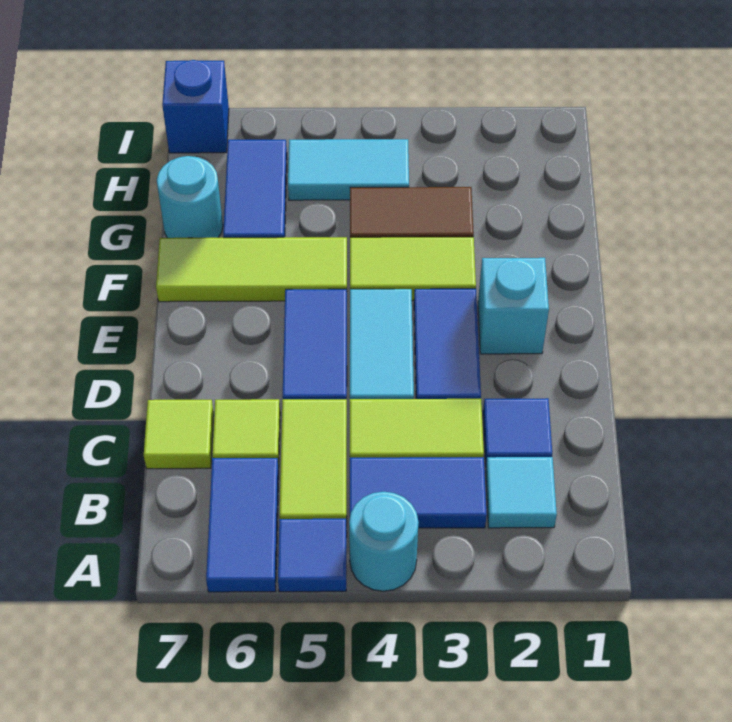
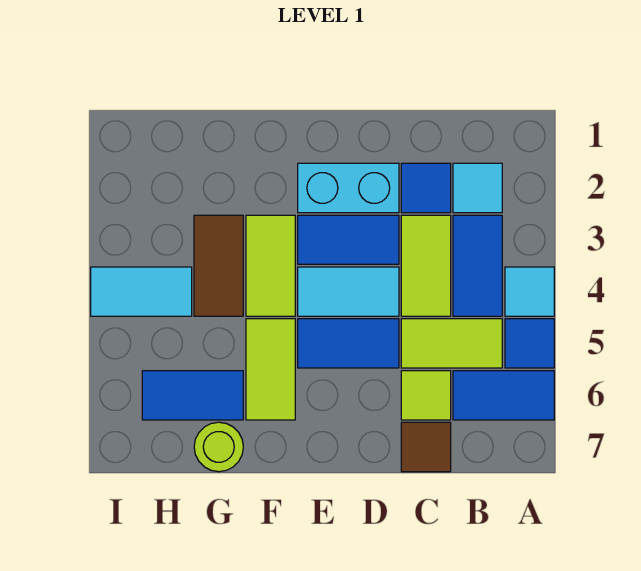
cyan 1x1 round brick [349,492,419,591] -> cyan 1x1 tile [505,267,554,316]
lime 1x1 tile [144,400,214,469] -> brown 1x1 tile [401,422,451,472]
cyan 1x1 brick [478,258,549,354] -> cyan 1x2 brick [298,163,399,213]
lime 1x3 tile [156,237,347,302] -> lime 1x2 tile [246,319,295,420]
cyan 1x1 round brick [157,156,223,238] -> lime 1x1 round brick [194,422,243,472]
cyan 1x2 tile [288,139,409,200] -> cyan 1x2 tile turned to [91,267,192,316]
blue 1x1 brick [162,60,229,153] -> none

